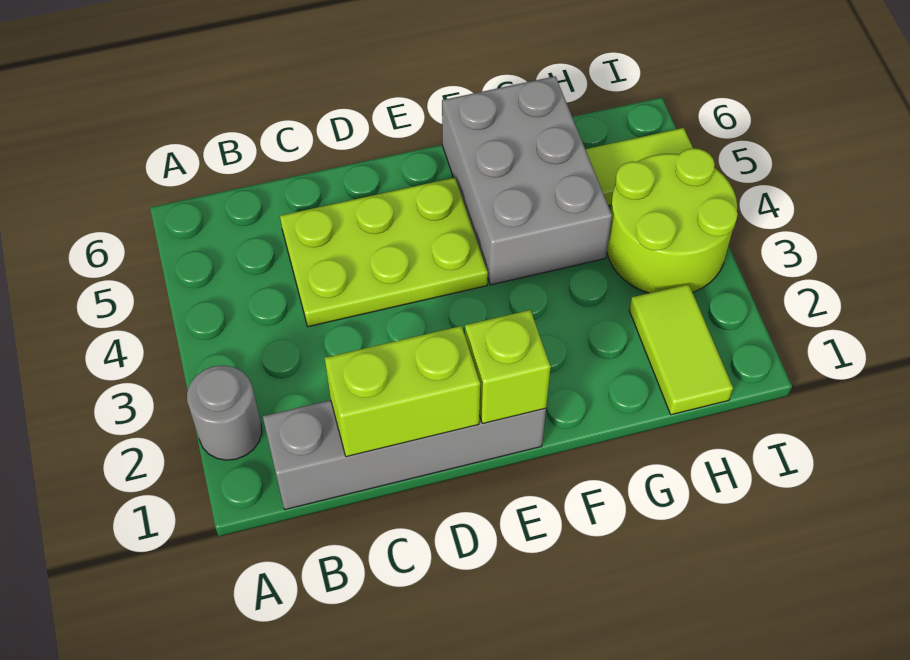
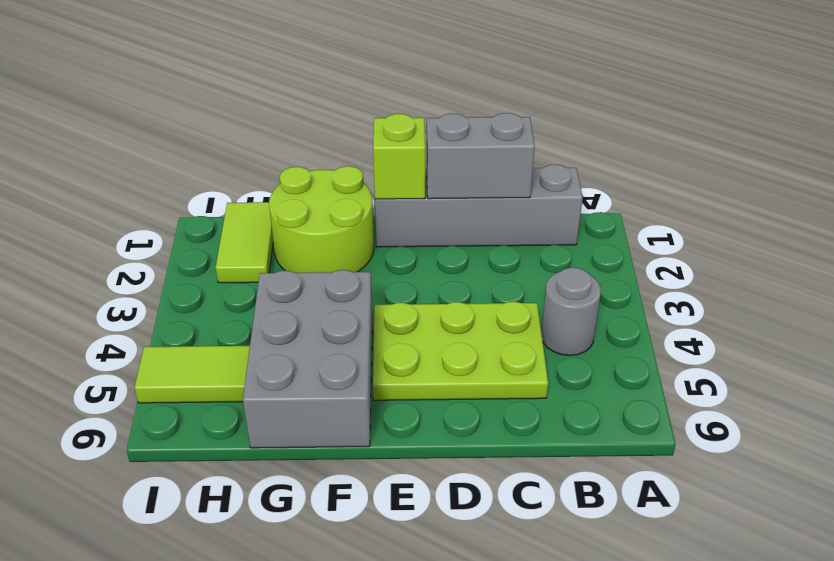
grey 1x1 round brick [187,365,262,460] -> grey 1x1 round brick moved to [541,268,601,356]
lime 1x2 brick [325,326,480,457] -> grey 1x2 brick [427,113,535,199]
lime 2x2 round brick [607,148,738,293] -> lime 2x2 round brick moved to [269,166,374,273]

